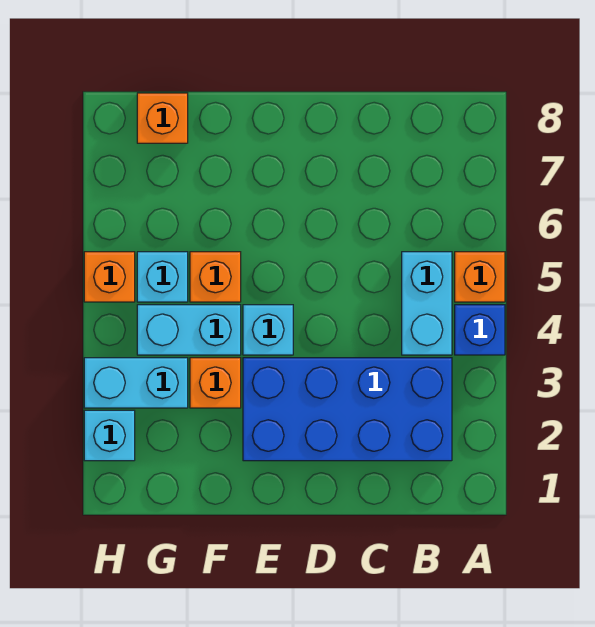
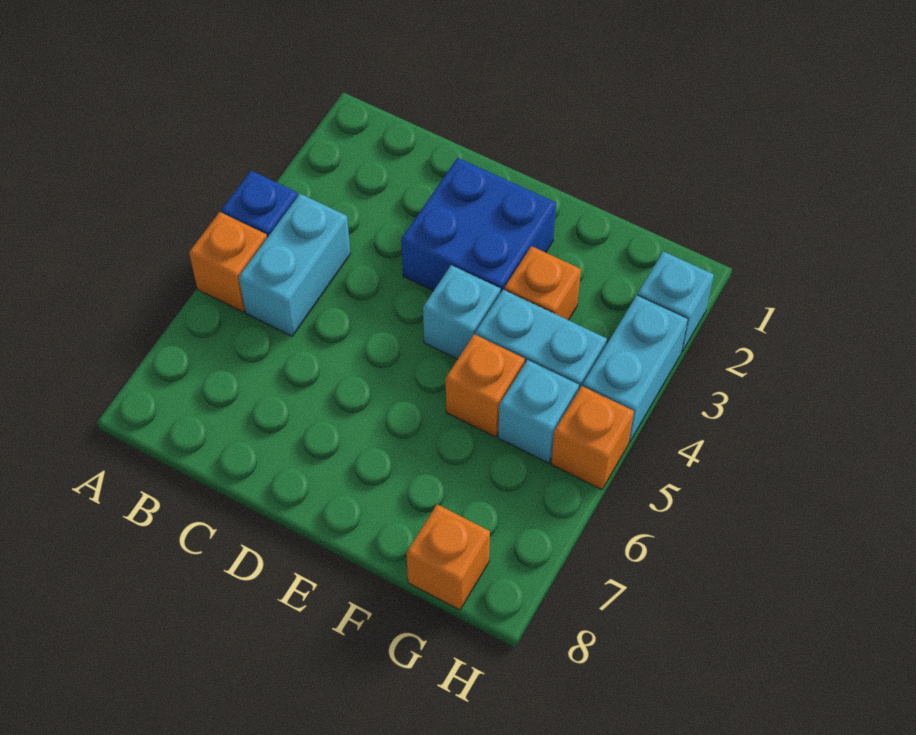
blue 2x4 brick [243,358,452,461] -> blue 2x2 brick [401,158,556,293]
cyan 1x2 brick [84,358,188,408] -> cyan 1x2 brick turned to [583,295,688,443]

